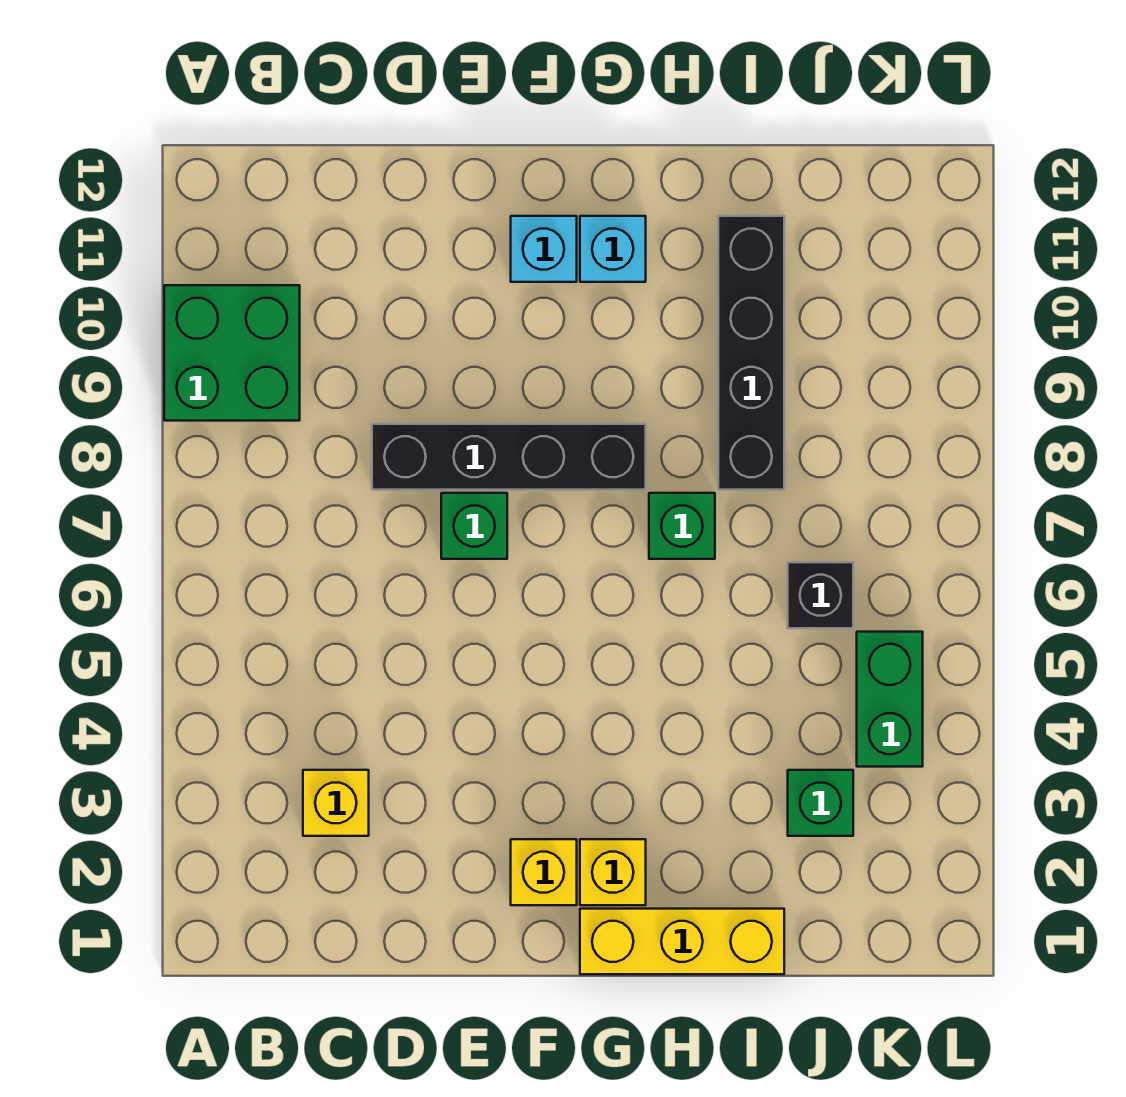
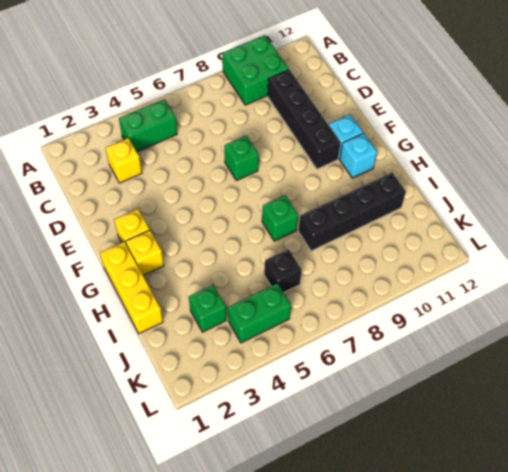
none -> green 1x2 brick [119,99,177,152]
black 1x4 brick [372,424,646,490] -> black 1x4 brick moved to [268,70,341,169]

